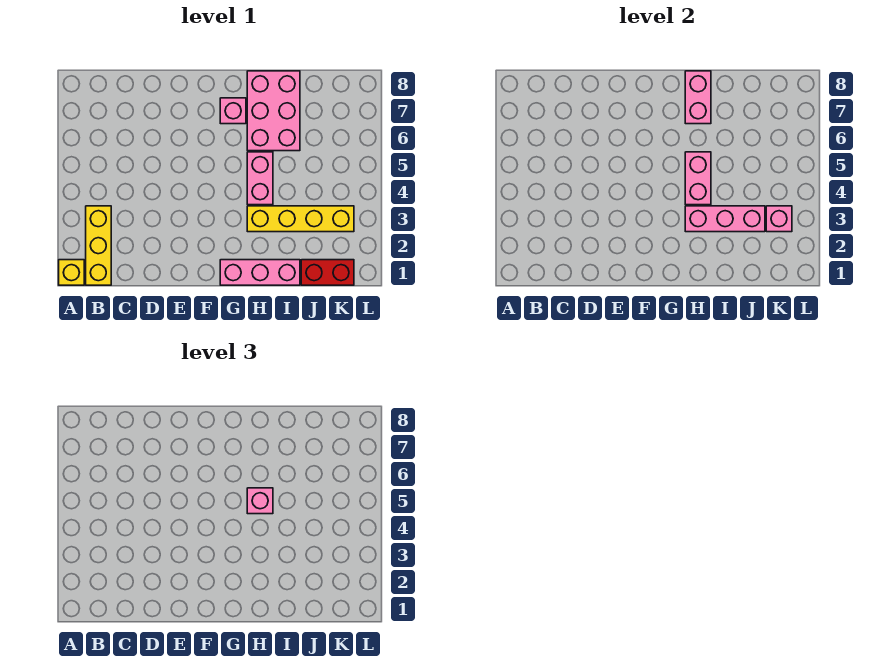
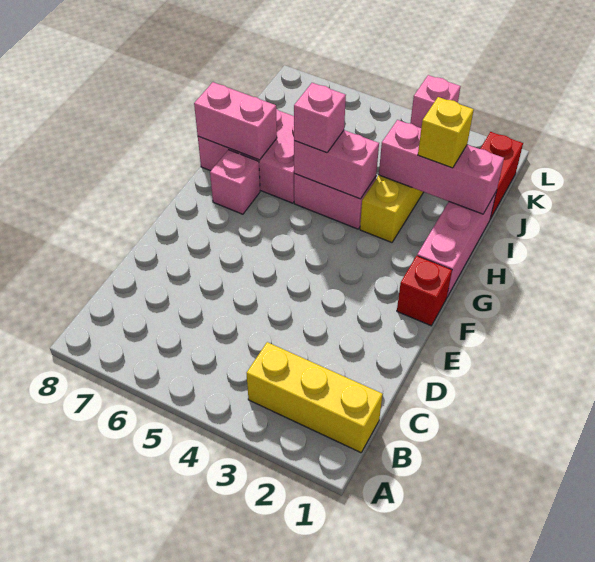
yellow 1x1 brick [59,260,84,285] -> yellow 1x1 brick moved to [418,97,474,168]
none -> red 1x1 brick [397,256,452,326]
pink 1x3 brick [685,206,765,232] -> pink 1x3 brick turned to [379,120,504,214]

